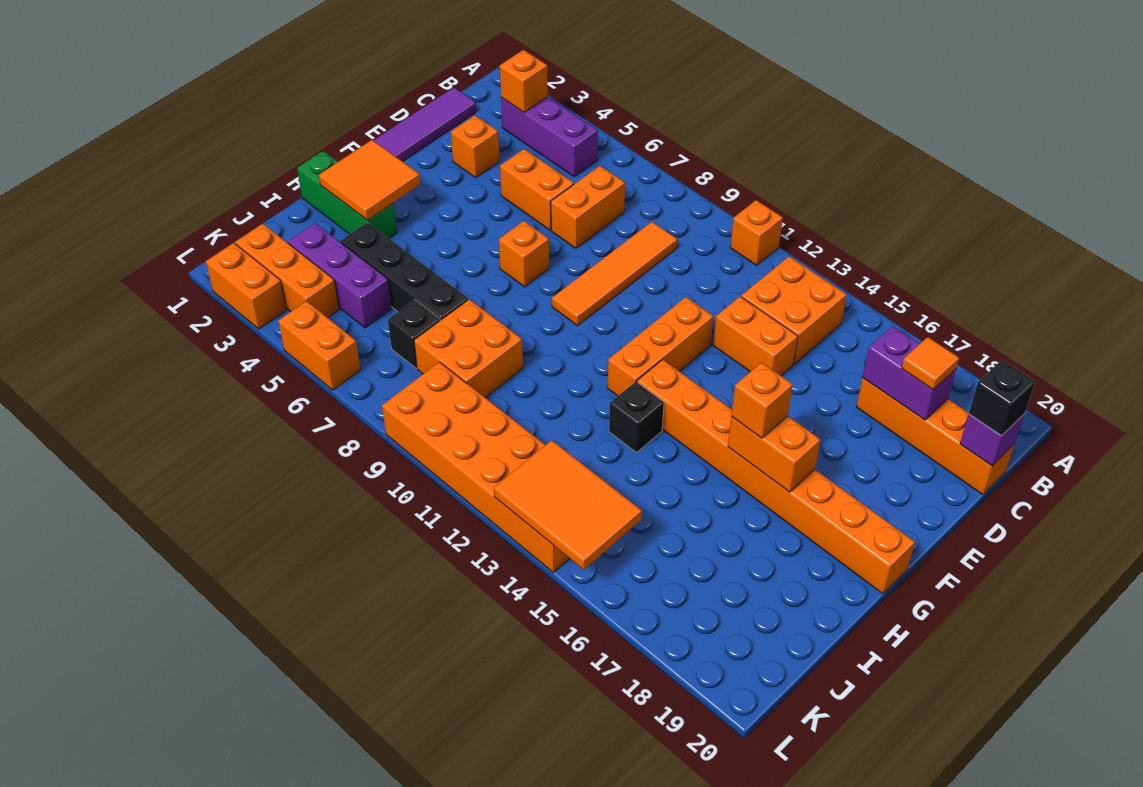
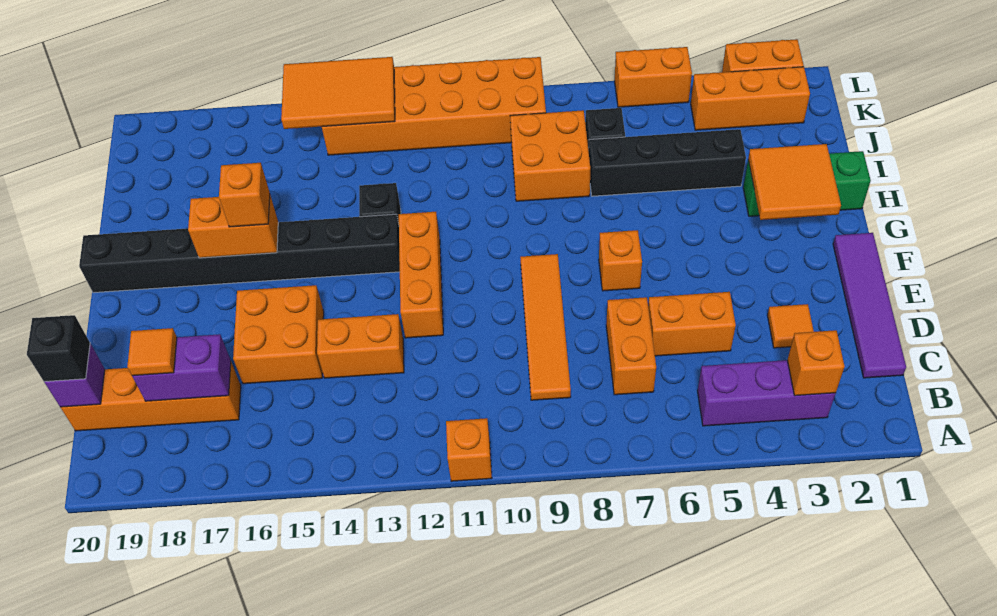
orange 2x2 brick [741,256,847,364] -> orange 2x2 brick moved to [233,285,324,384]
orange 1x1 brick [451,115,499,178] -> orange 1x1 tile [767,304,814,348]
orange 1x8 brick [637,360,915,594] -> black 1x8 brick [79,214,400,293]
purple 1x3 brick [288,223,392,328] -> none

